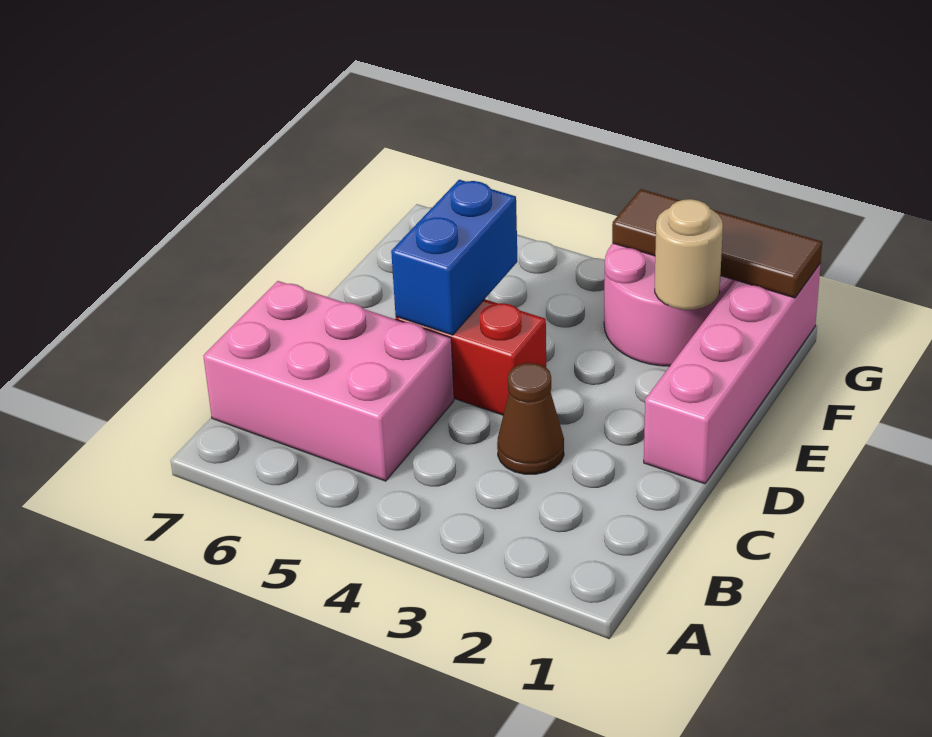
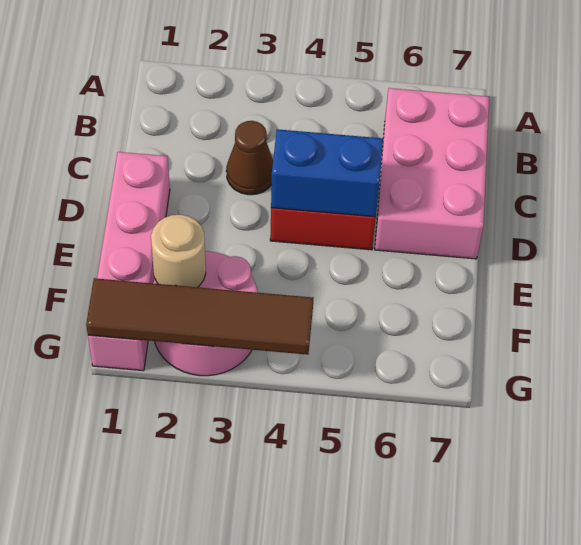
pink 2x3 brick [203,281,454,481] -> pink 2x3 brick turned to [375,88,489,259]
blue 1x2 brick [391,180,517,335] -> blue 1x2 brick turned to [271,129,383,217]
brown 1x3 tile [612,189,822,298] -> brown 1x4 tile [86,278,314,355]

